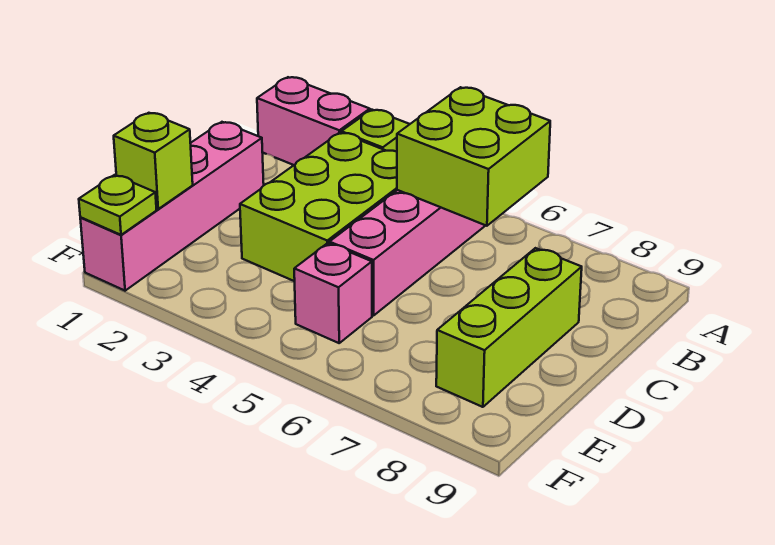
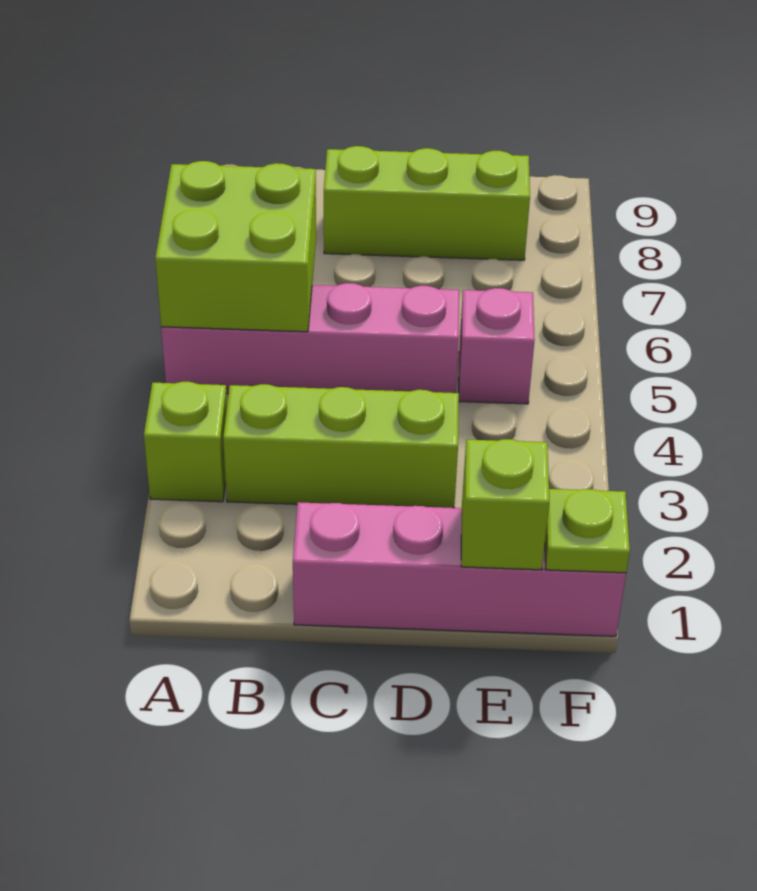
pink 1x2 brick [257,77,370,165] -> none
lime 2x3 brick [240,133,397,281] -> lime 1x3 brick [223,384,459,508]

